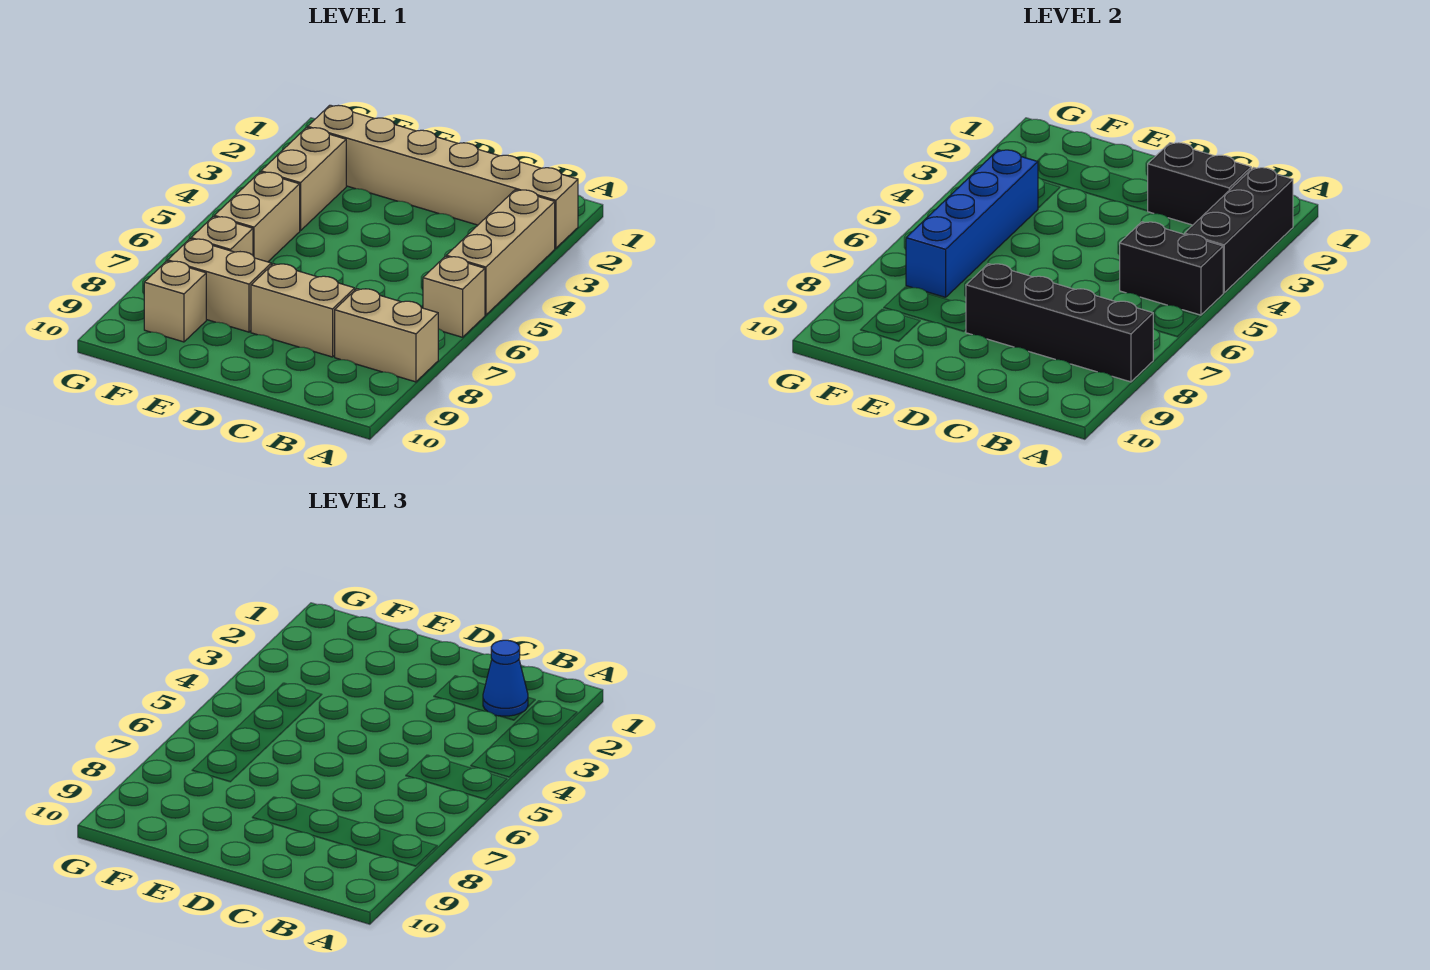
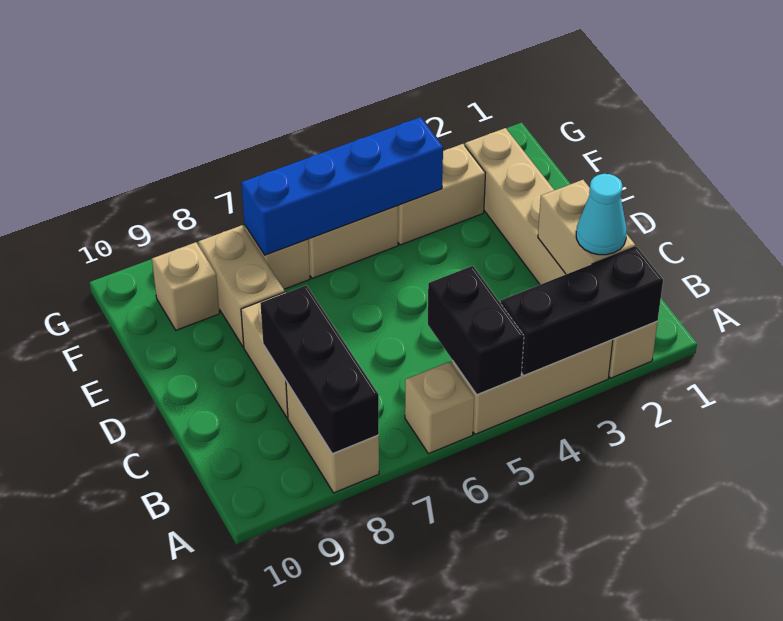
black 1x4 brick [966,264,1153,382] -> black 1x3 brick [260,285,379,454]
black 1x2 brick [1148,143,1251,225] -> tan 1x2 brick [538,180,635,274]
blue 1x1 cone [483,640,528,716] -> cyan 1x1 cone [576,174,627,255]

